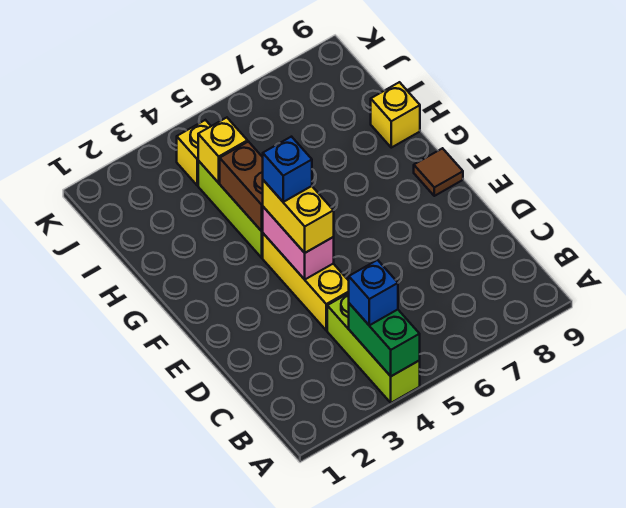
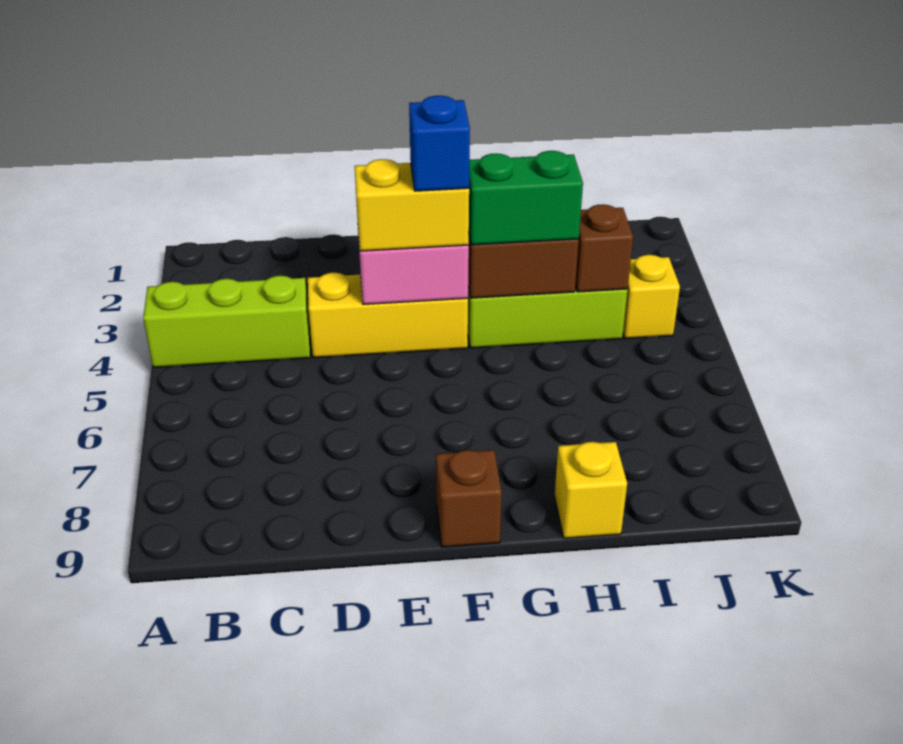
green 1x2 brick [349,303,420,376] -> green 1x2 brick moved to [469,151,583,245]
blue 1x1 brick [349,260,398,325] -> none
brown 1x1 tile [414,148,463,196] -> brown 1x1 brick [436,450,502,547]
yellow 1x1 brick [198,118,247,183] -> brown 1x1 brick [575,204,633,292]

